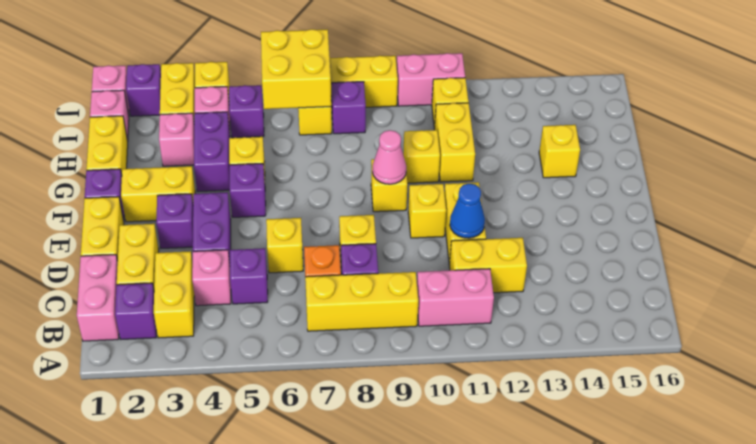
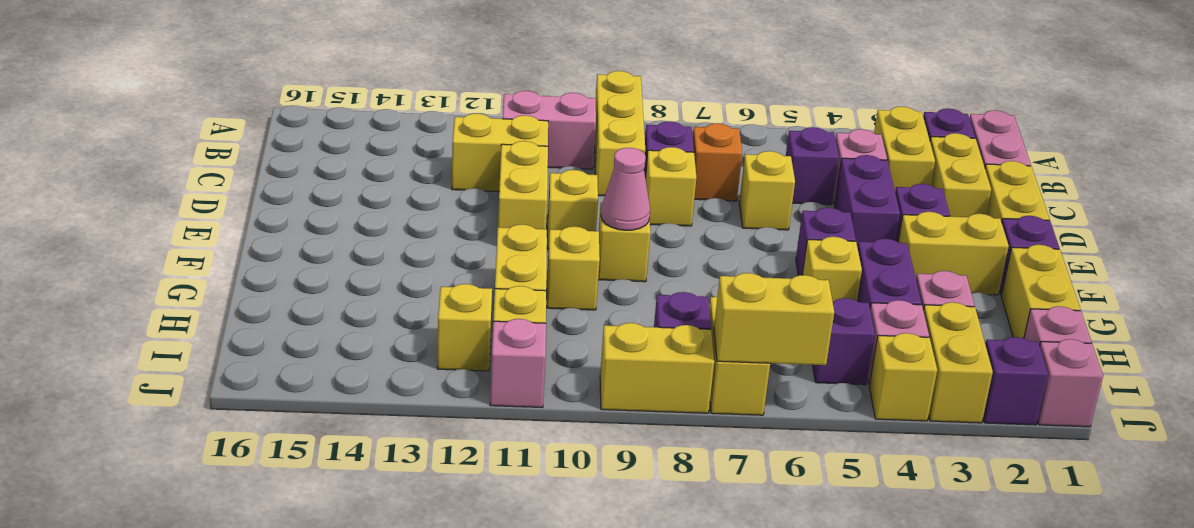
yellow 1x3 brick [305,272,418,331] -> yellow 1x3 brick turned to [595,71,645,196]
blue 1x1 cone [450,184,485,238] -> none
yellow 1x1 brick [539,125,580,178] -> yellow 1x1 brick moved to [437,284,492,371]
yellow 2x2 brick [261,29,331,109] -> yellow 1x2 brick [714,273,834,365]
pink 1x2 brick [397,53,465,106] -> pink 1x1 brick [490,319,546,408]

